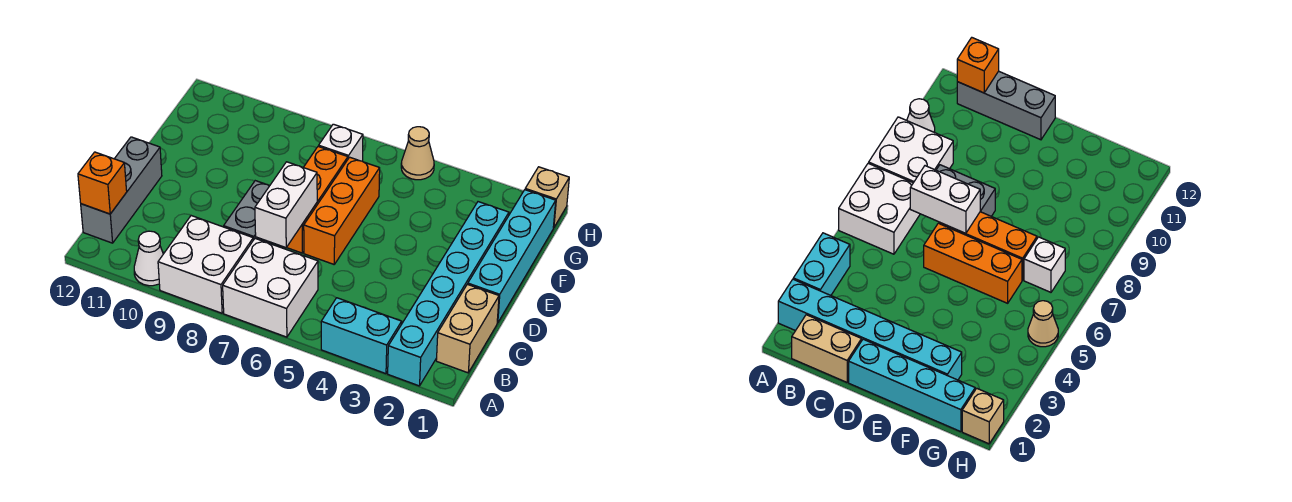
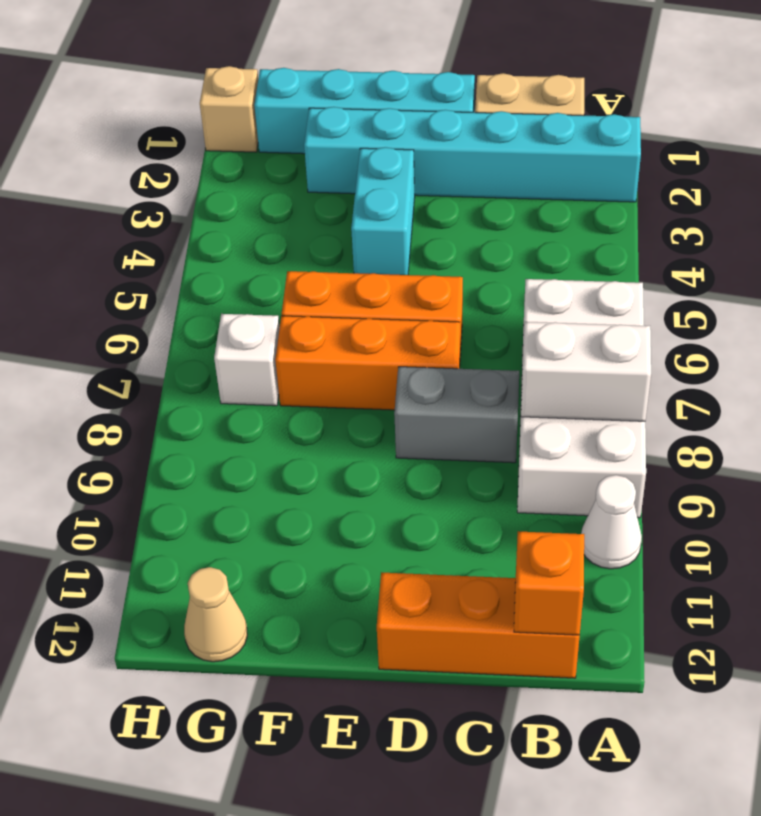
cyan 1x2 brick [321,298,402,374] -> cyan 1x2 brick moved to [351,147,415,275]
grey 1x3 brick [81,137,162,243] -> orange 1x3 brick [377,572,580,678]
white 1x2 brick [255,162,317,248] -> white 1x2 brick moved to [521,322,651,421]
tan 1x1 cone [401,127,434,180] -> tan 1x1 cone moved to [184,567,247,662]

